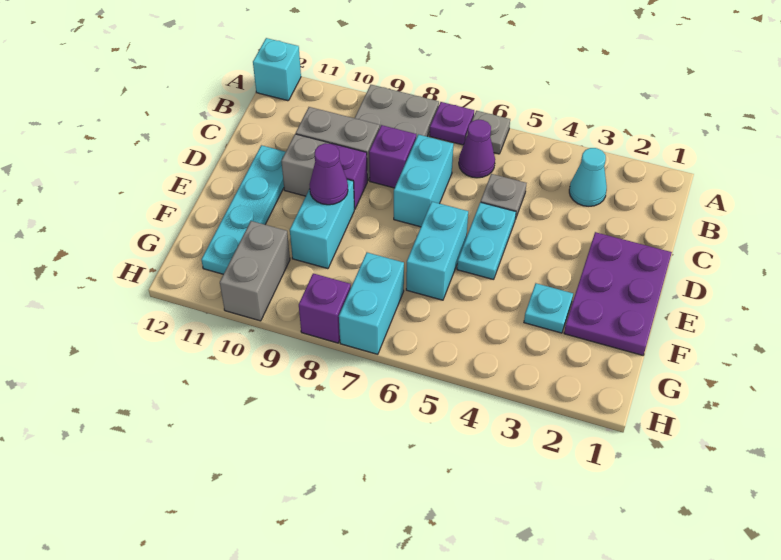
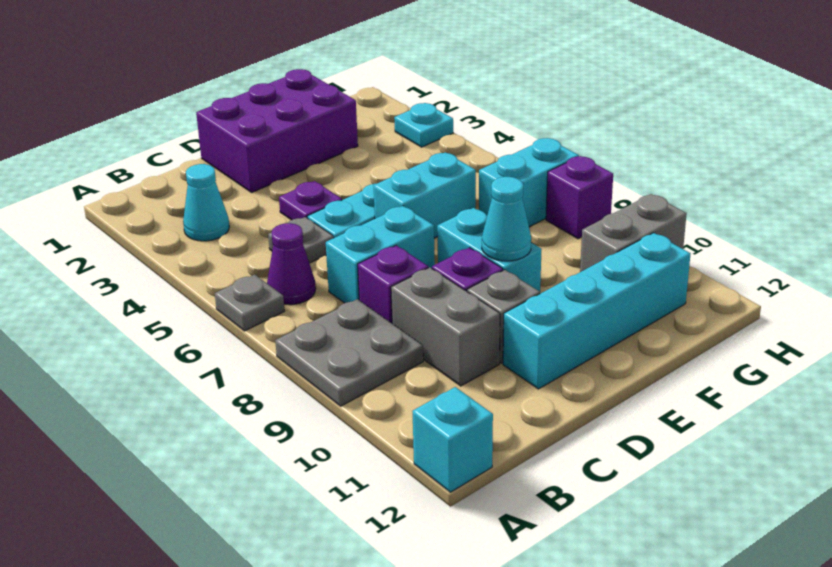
purple 1x1 plate [430,102,474,145] -> purple 1x1 plate moved to [279,181,342,220]
purple 2x3 plate [564,232,672,355] -> purple 2x3 brick [196,69,358,192]
cyan 1x4 plate [201,145,286,274] -> cyan 1x4 brick [503,233,690,389]
cyan 1x2 brick [290,179,354,269] -> cyan 1x2 brick turned to [437,208,542,291]
purple 1x1 cone [309,143,348,205] -> cyan 1x1 cone [482,177,531,261]
cyan 1x1 plate [524,283,573,333] -> cyan 1x1 plate moved to [394,103,453,147]

